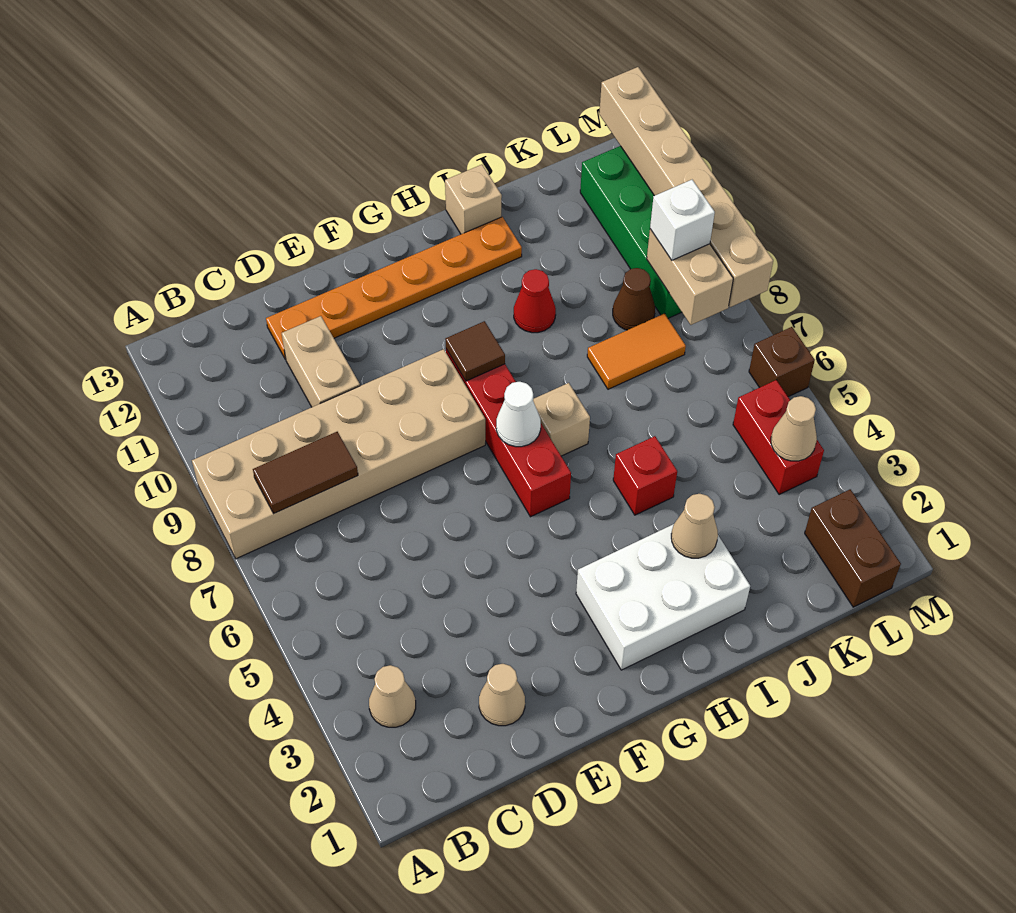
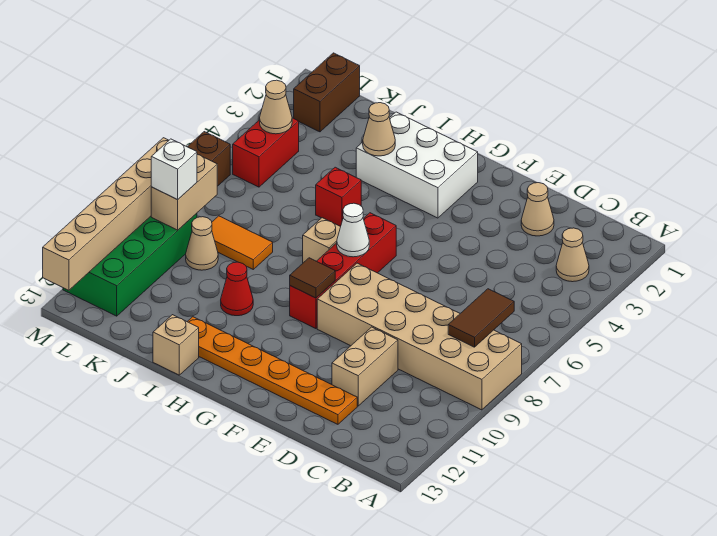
brown 1x2 tile [253,432,358,513] -> brown 1x2 tile turned to [448,289,514,347]
brown 1x1 cone [613,268,655,330] -> tan 1x1 cone [186,217,218,270]

